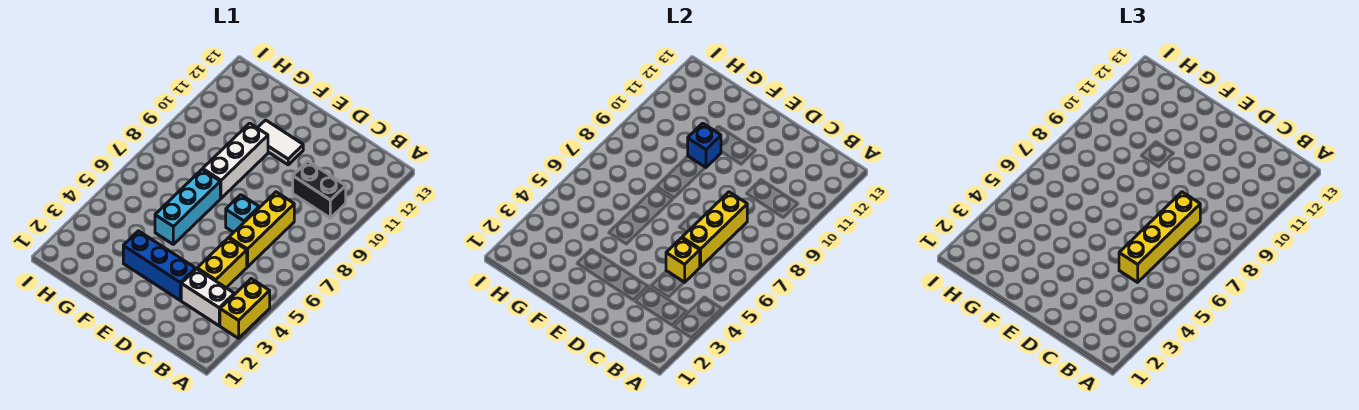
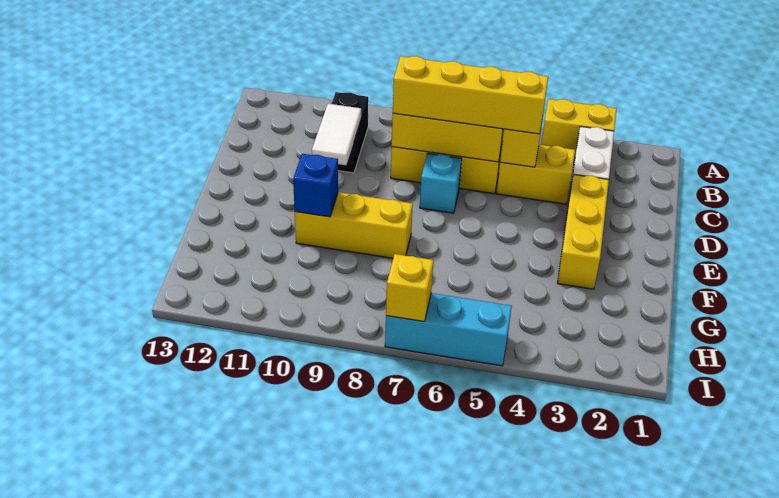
blue 1x3 brick [123,231,196,300] -> yellow 1x3 brick [558,174,609,289]
white 1x2 tile [258,120,303,165] -> white 1x2 tile moved to [312,104,361,165]
cyan 1x3 brick [155,169,220,244] -> cyan 1x3 brick moved to [385,293,512,366]
white 1x3 brick [203,123,268,198] -> yellow 1x3 brick [295,192,413,258]
none -> yellow 1x1 brick [386,254,433,322]

